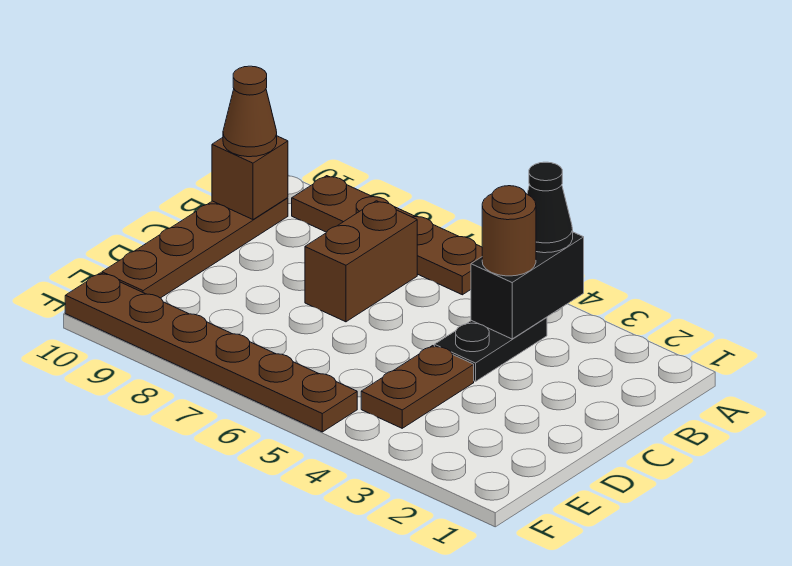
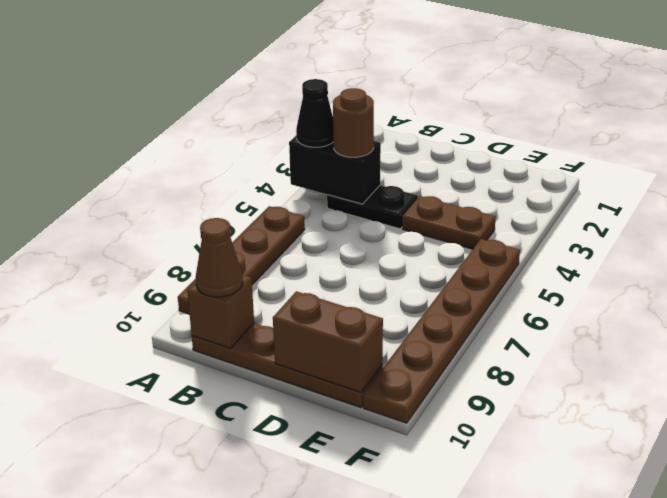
brown 1x2 brick [305,201,417,322] -> brown 1x2 brick moved to [273,291,383,392]

